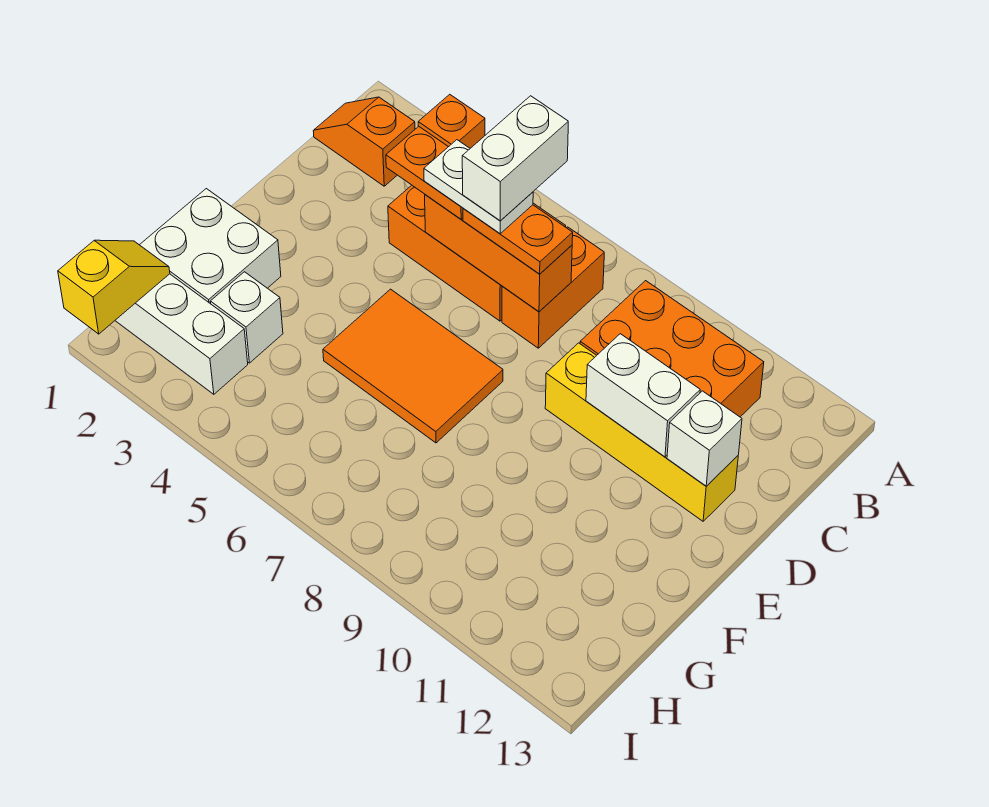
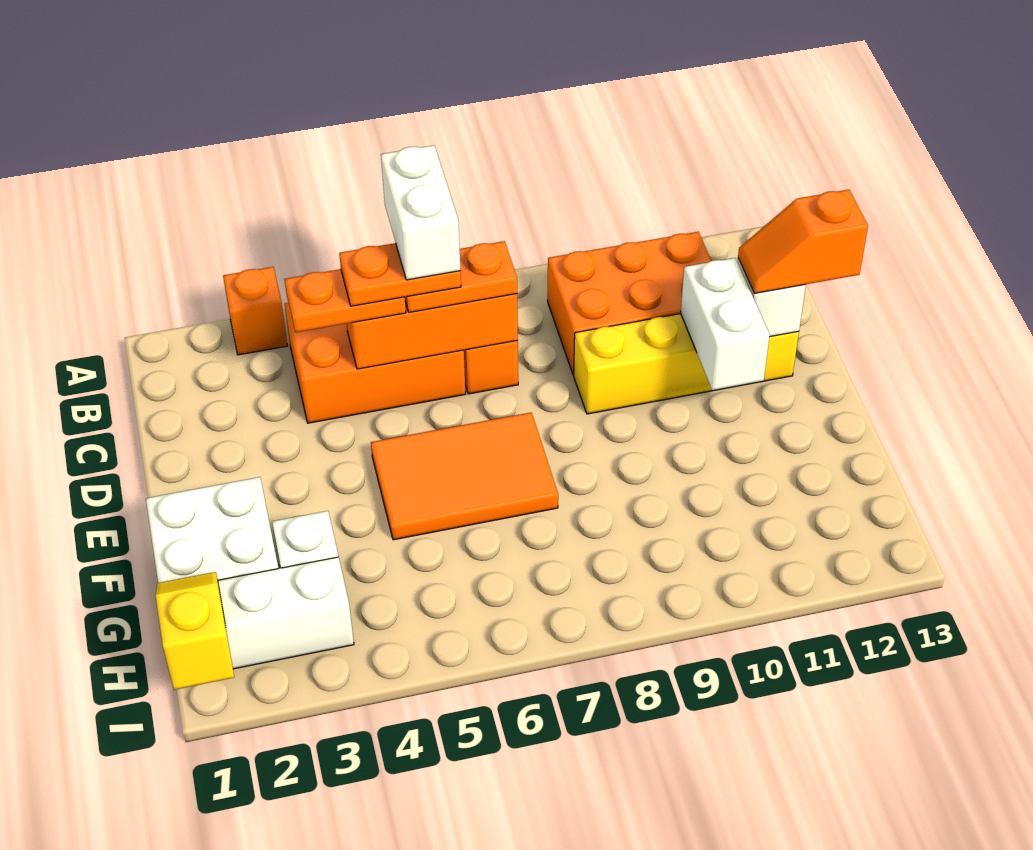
orange 1x2 slope [313,97,415,186] -> orange 1x2 slope moved to [738,190,868,293]
white 1x2 plate [424,140,533,234] -> orange 1x2 plate [339,243,461,306]
white 1x2 brick [586,334,700,457] -> white 1x2 brick turned to [681,258,770,390]

